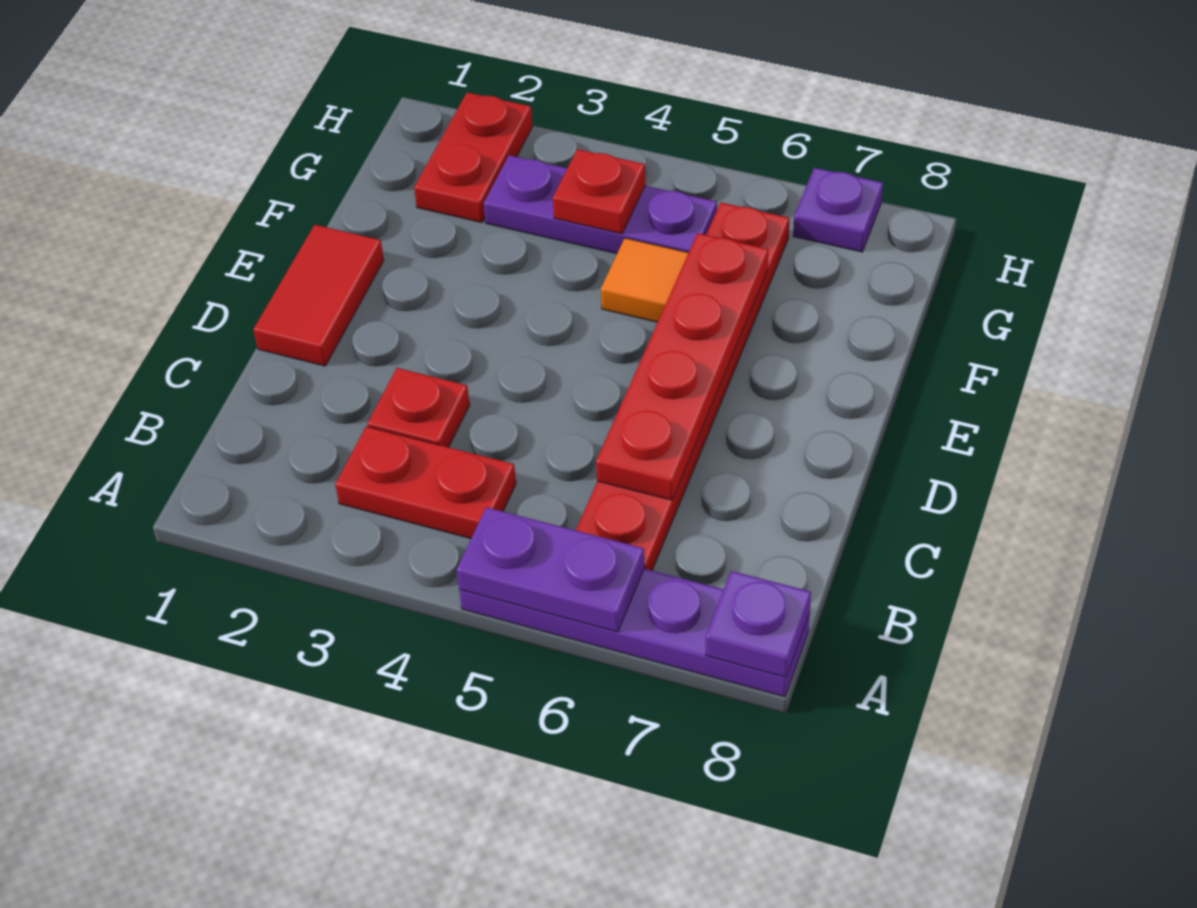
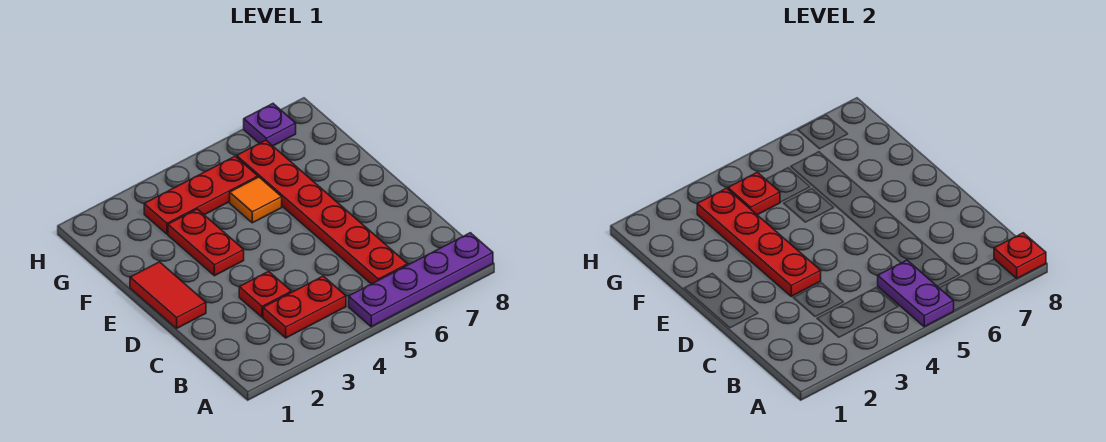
purple 1x2 plate [457,507,644,632] -> purple 1x2 plate turned to [878,260,954,327]
purple 1x1 plate [706,571,811,677] -> red 1x1 plate [994,233,1046,279]
red 1x4 plate [596,233,768,500] -> red 1x4 plate moved to [697,188,821,296]
red 1x2 plate [414,92,533,223] -> red 1x2 plate moved to [168,209,244,276]
purple 1x3 plate [484,155,717,254] -> red 1x3 plate [144,156,258,234]

